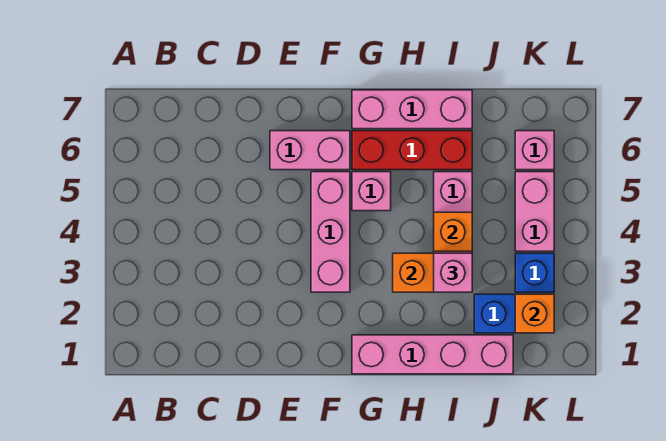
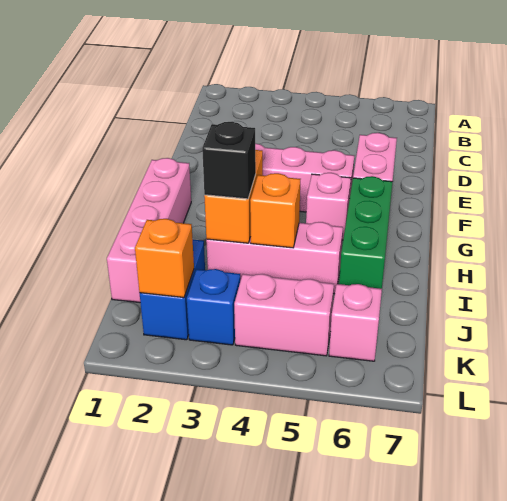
red 1x3 brick [352,131,472,170] -> green 1x3 brick [339,176,393,289]
pink 1x3 brick [352,90,472,129] -> none
pink 1x1 brick [434,253,472,292] -> black 1x1 brick [202,122,256,199]

